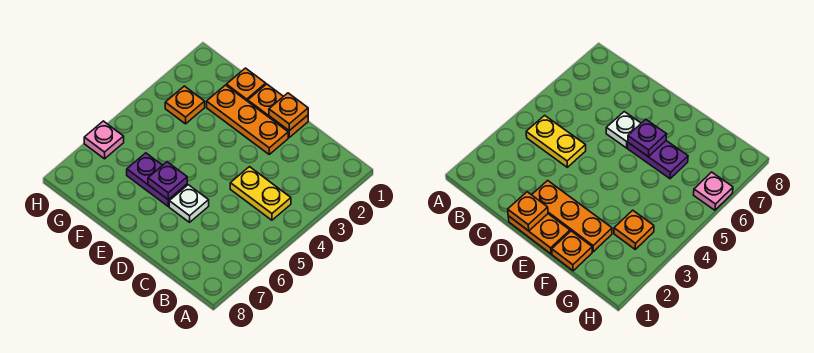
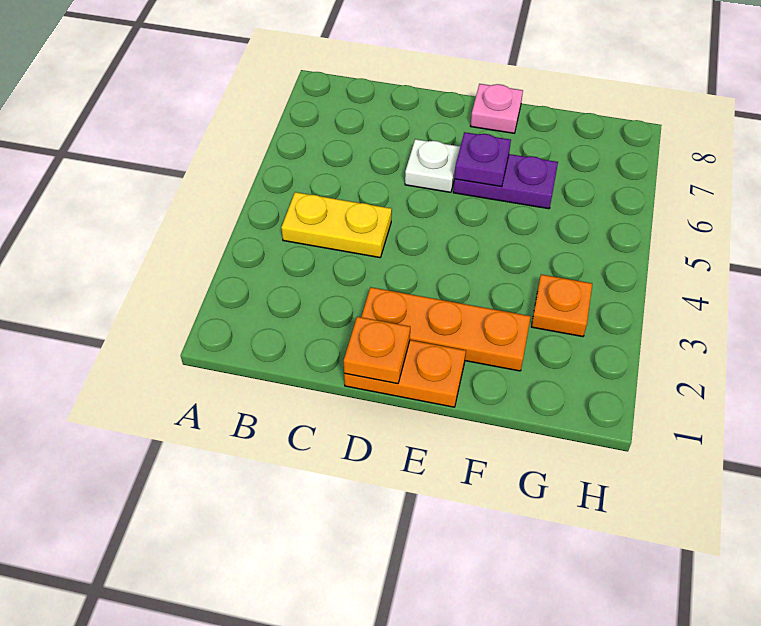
orange 1x1 plate [226,68,266,101] -> none
pink 1x1 plate [84,121,124,159] -> pink 1x1 plate moved to [471,84,523,133]

